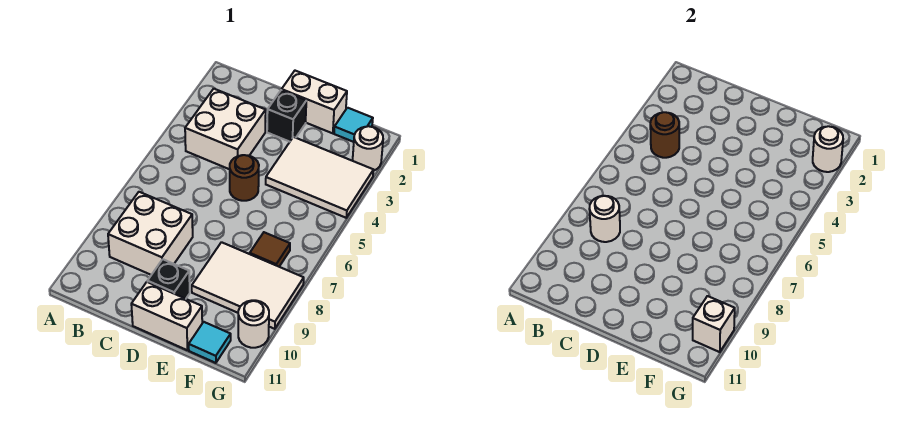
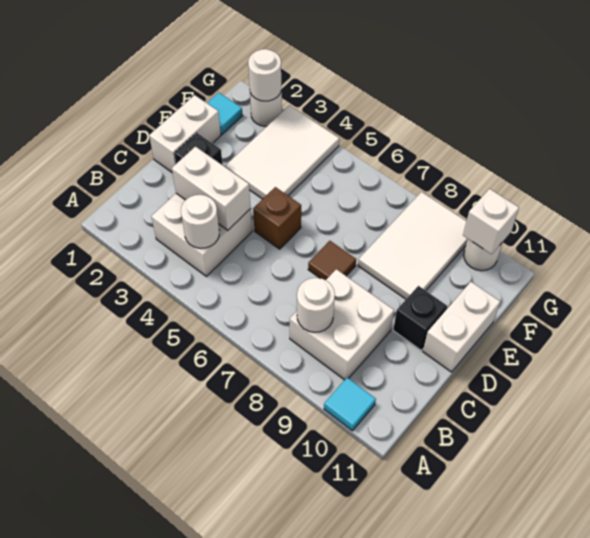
brown 1x1 round brick [650,112,679,158] -> white 1x1 round brick [181,195,219,248]
none -> white 1x2 brick [172,147,251,230]
brown 1x1 round brick [230,155,259,201] -> brown 1x1 brick [253,187,301,249]
brown 1x1 tile [250,232,290,267] -> brown 1x1 tile moved to [308,241,356,280]
cyan 1x1 tile [189,322,231,363] -> cyan 1x1 tile moved to [324,378,376,431]

